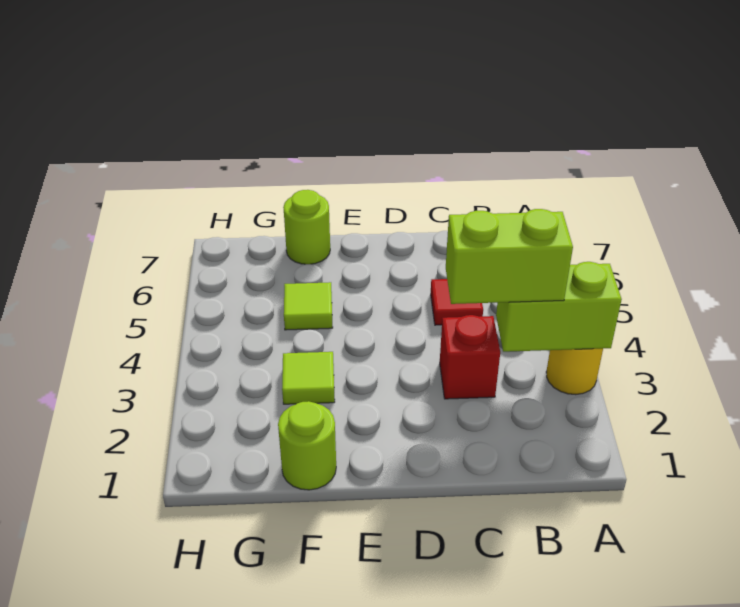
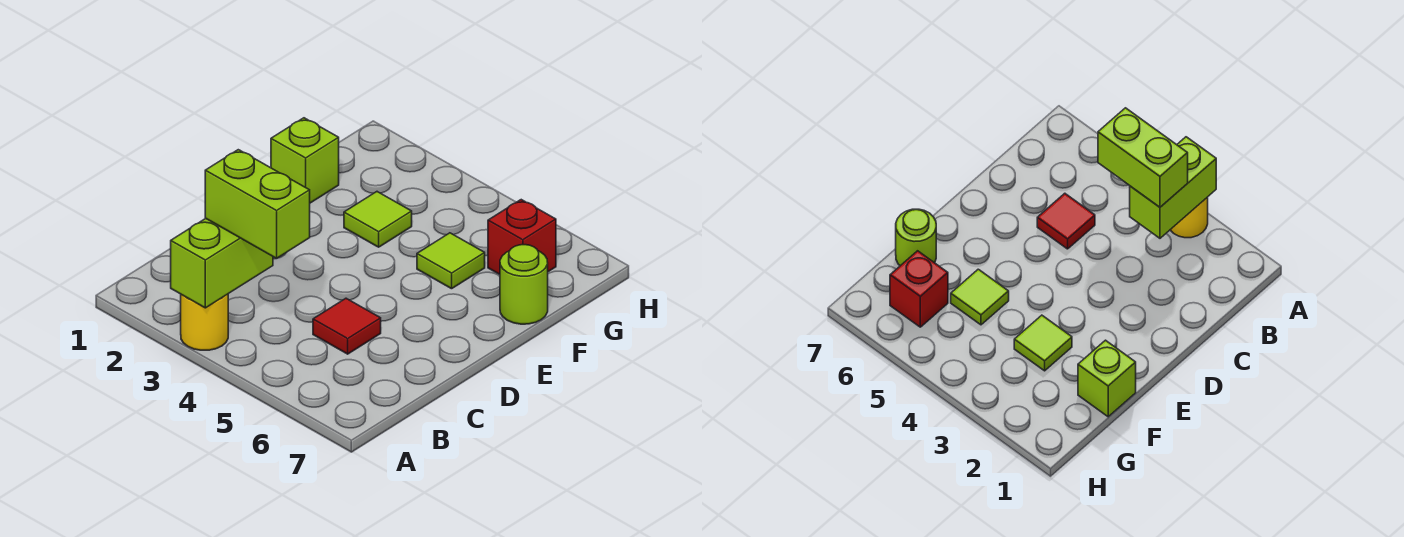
lime 1x2 brick [446,209,573,304] -> lime 1x2 brick turned to [205,150,310,259]
red 1x1 brick [440,315,500,399] -> red 1x1 brick moved to [488,200,556,275]
lime 1x1 round brick [278,401,336,490] -> lime 1x1 brick [271,118,339,203]

